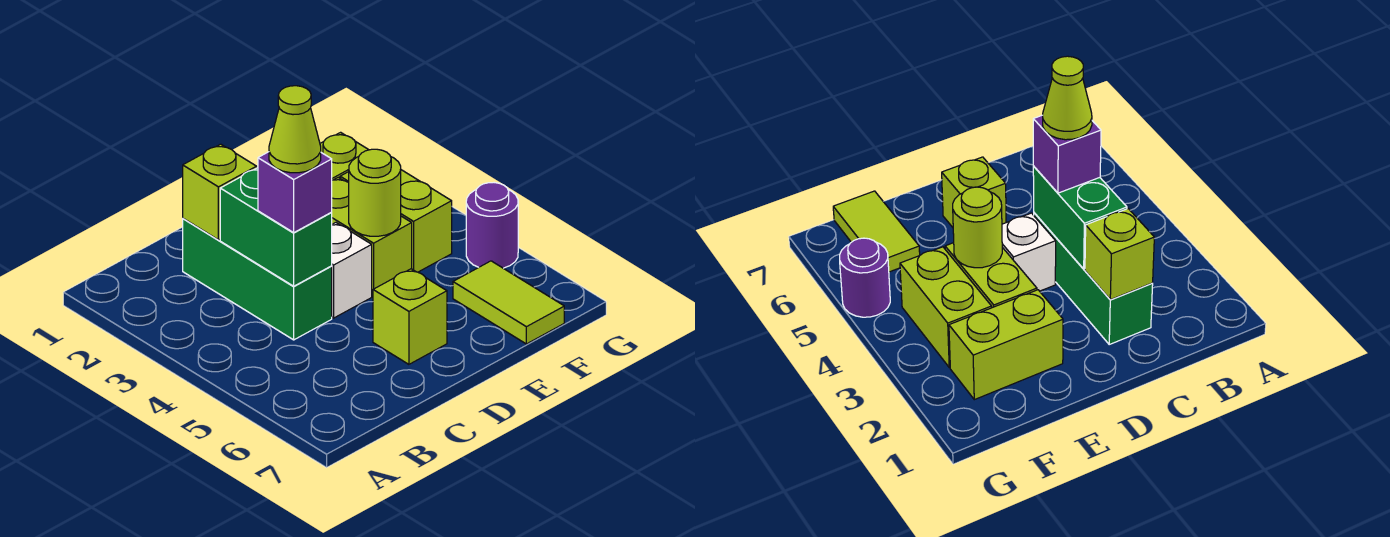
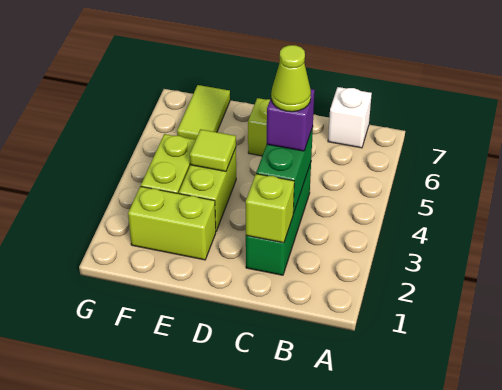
white 1x1 brick [332,223,372,318] -> white 1x1 brick moved to [328,87,372,148]
lime 1x1 round brick [349,149,401,236] -> lime 1x1 tile [190,129,236,171]
purple 1x1 round brick [466,183,518,268] -> none

